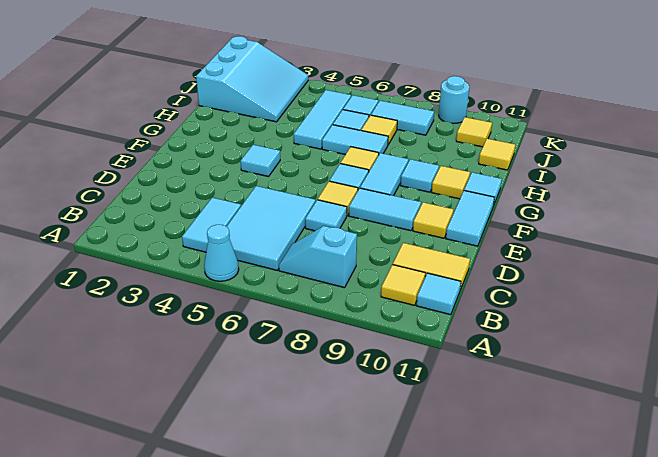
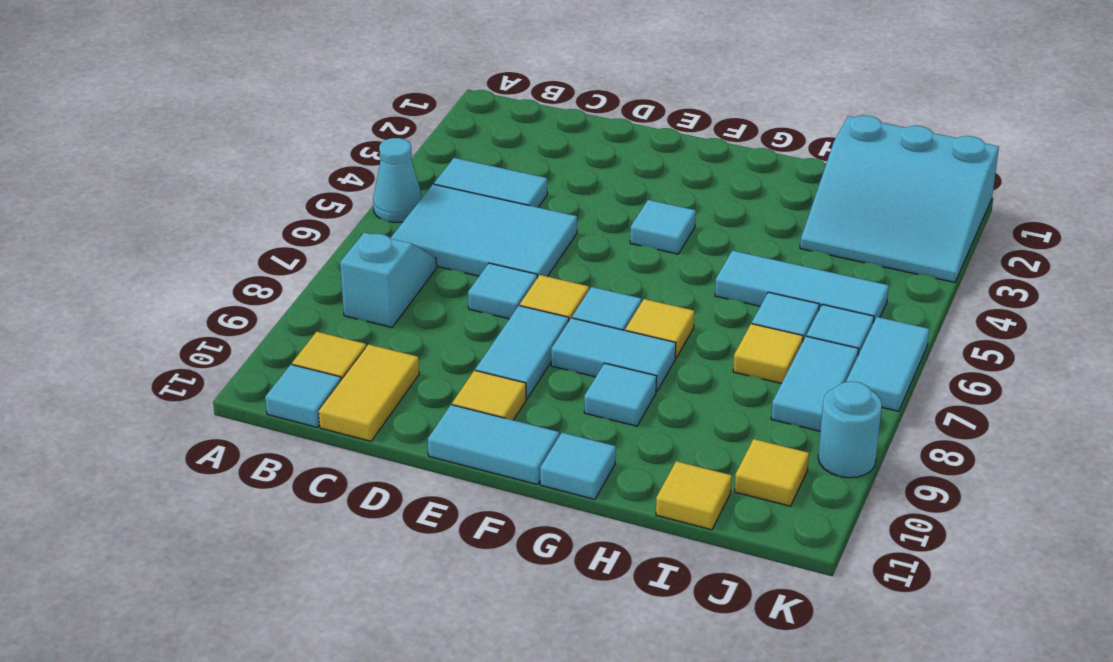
yellow 1x1 tile [432,166,470,199] -> none
cyan 1x2 tile [322,125,388,154] -> cyan 1x2 tile moved to [846,317,929,411]

